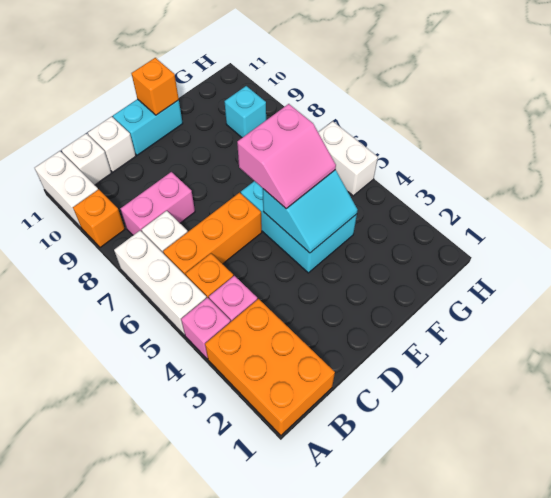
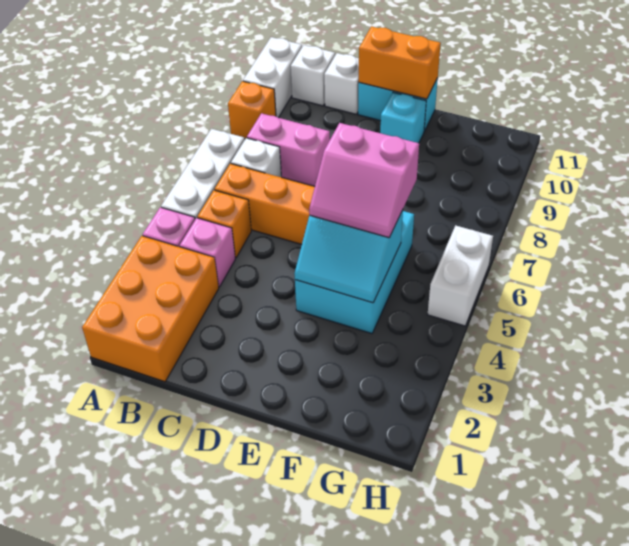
orange 1x1 brick [132,58,179,115] -> orange 1x2 brick [359,26,441,99]
cyan 1x1 brick [225,86,266,138] -> cyan 1x1 brick moved to [380,92,426,143]

